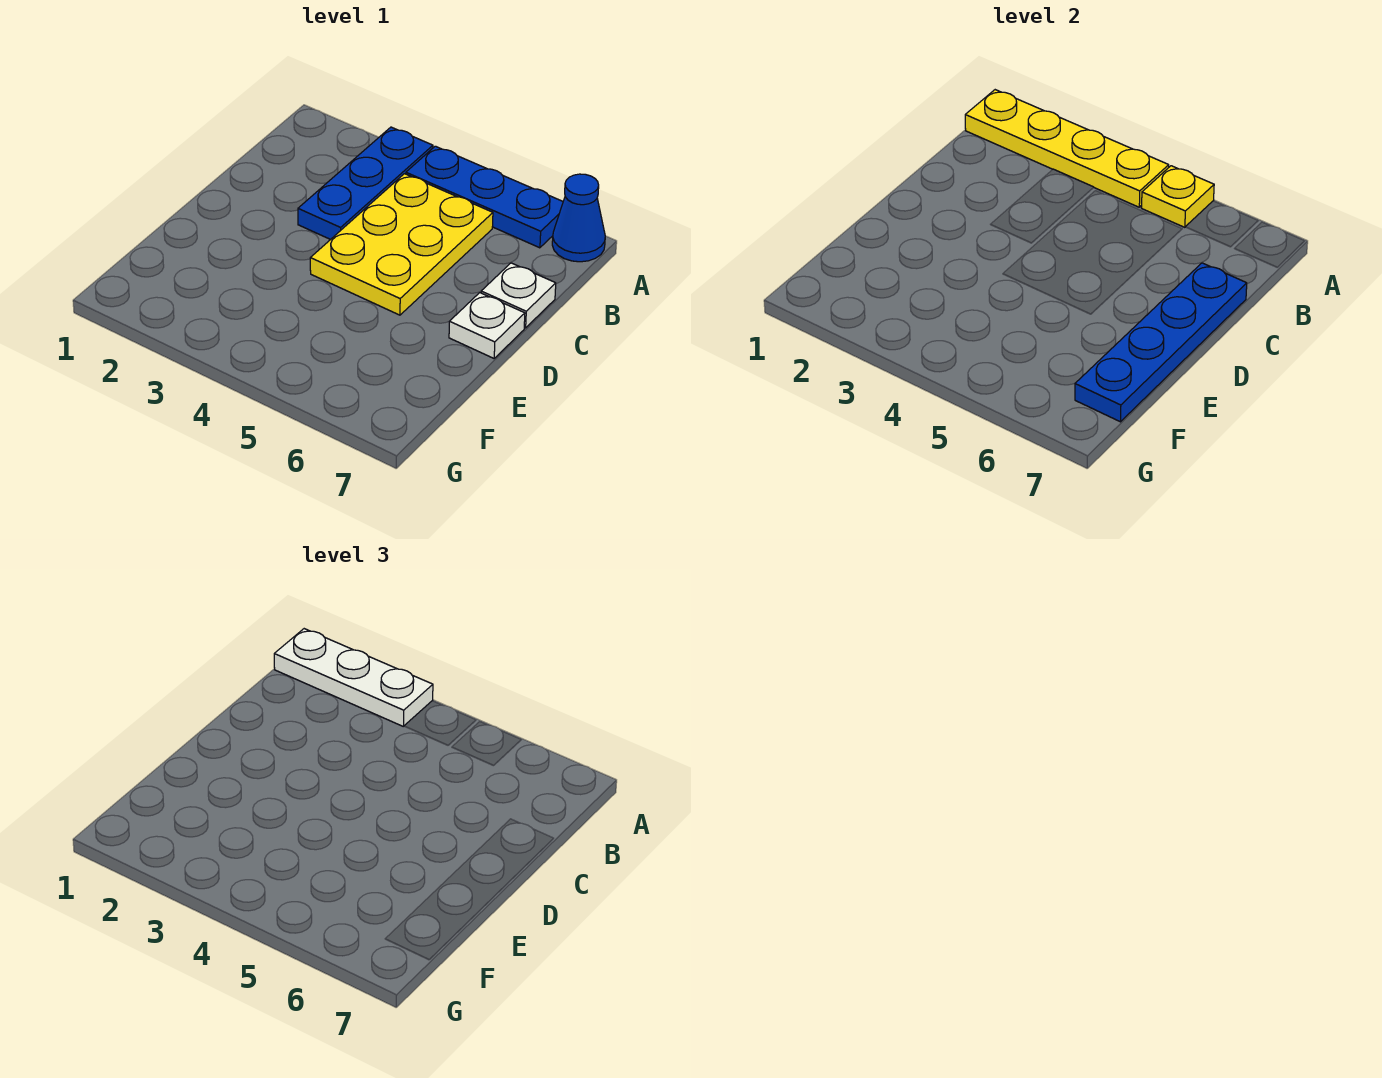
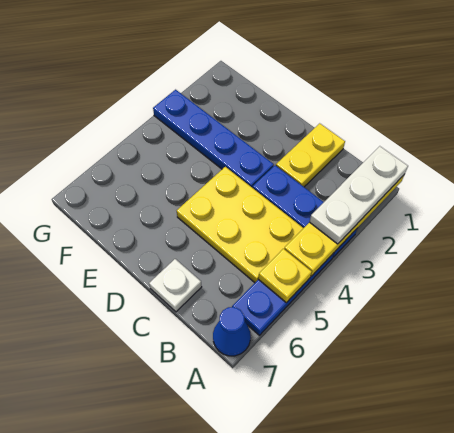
none -> yellow 1x2 plate [276,123,345,187]
blue 1x4 plate [1075,263,1247,422] -> blue 1x4 plate moved to [153,90,274,188]
white 1x1 plate [449,293,525,358] -> none

